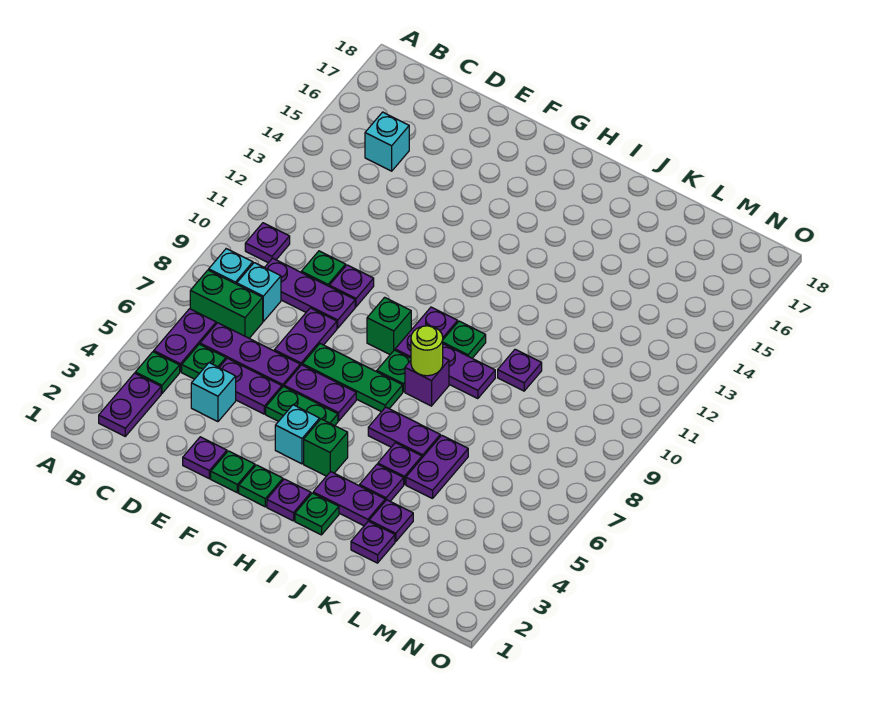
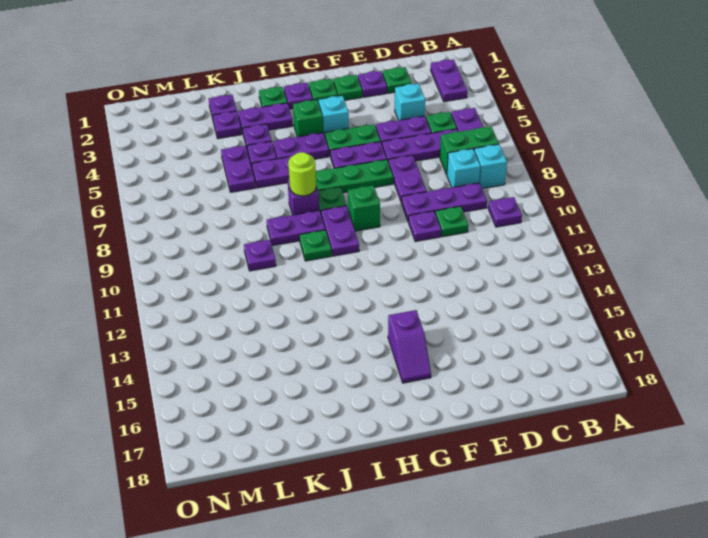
green 1x1 plate [135,352,180,393] -> green 1x1 plate moved to [382,67,412,93]
cyan 1x1 brick [365,112,409,171] -> none
none -> purple 1x2 slope [388,310,431,383]
none -> purple 1x2 plate [273,133,329,159]

